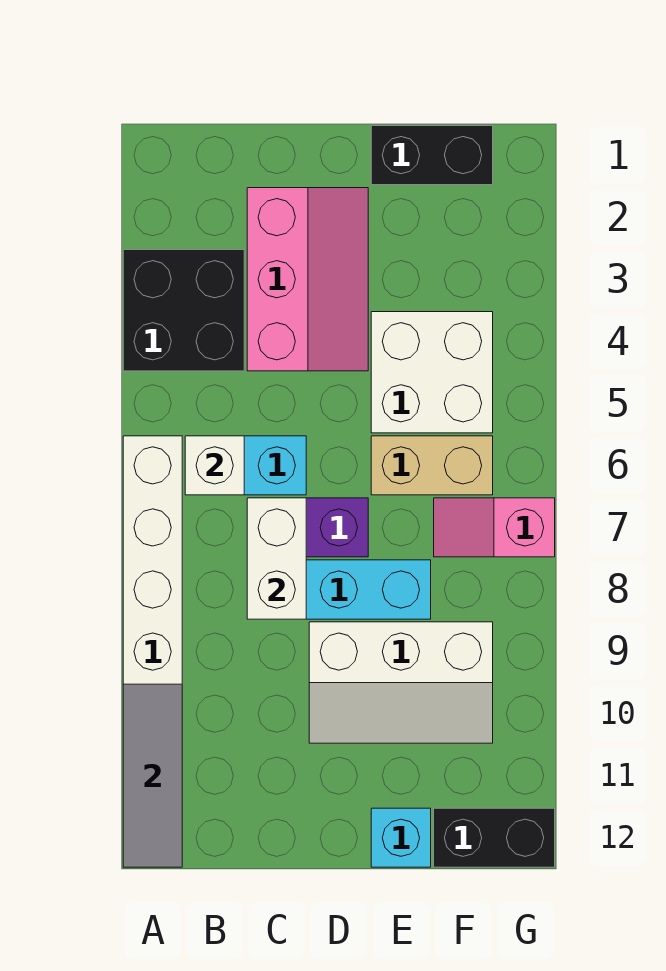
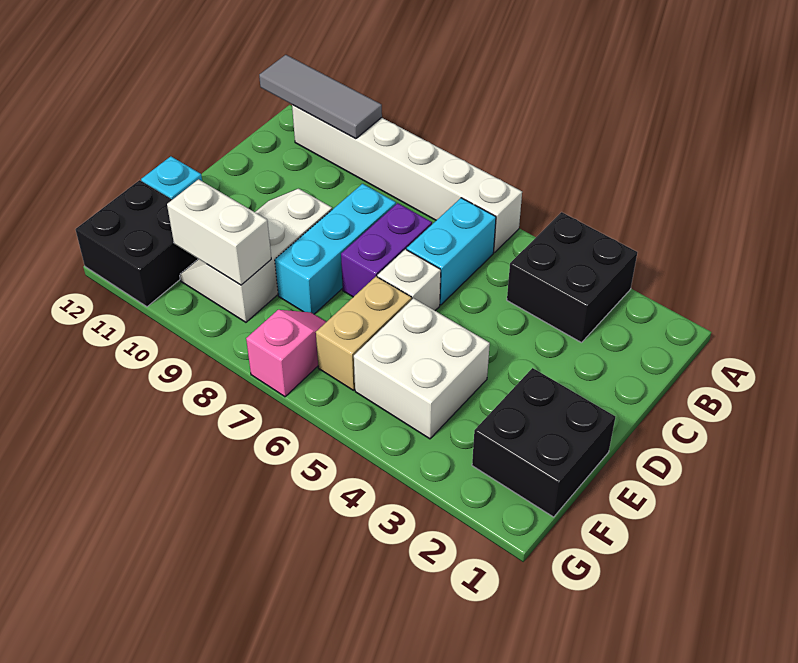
white 1x1 brick [185,436,244,495] -> white 1x1 brick moved to [377,249,441,310]
pink 2x3 slope [247,188,368,371] -> none
white 1x2 brick [247,498,306,619] -> white 1x2 brick moved to [167,179,271,285]
black 1x2 brick [371,126,493,185] -> black 2x2 brick [472,368,615,517]
black 1x2 brick [434,808,555,867] -> black 2x2 brick [76,180,198,307]

